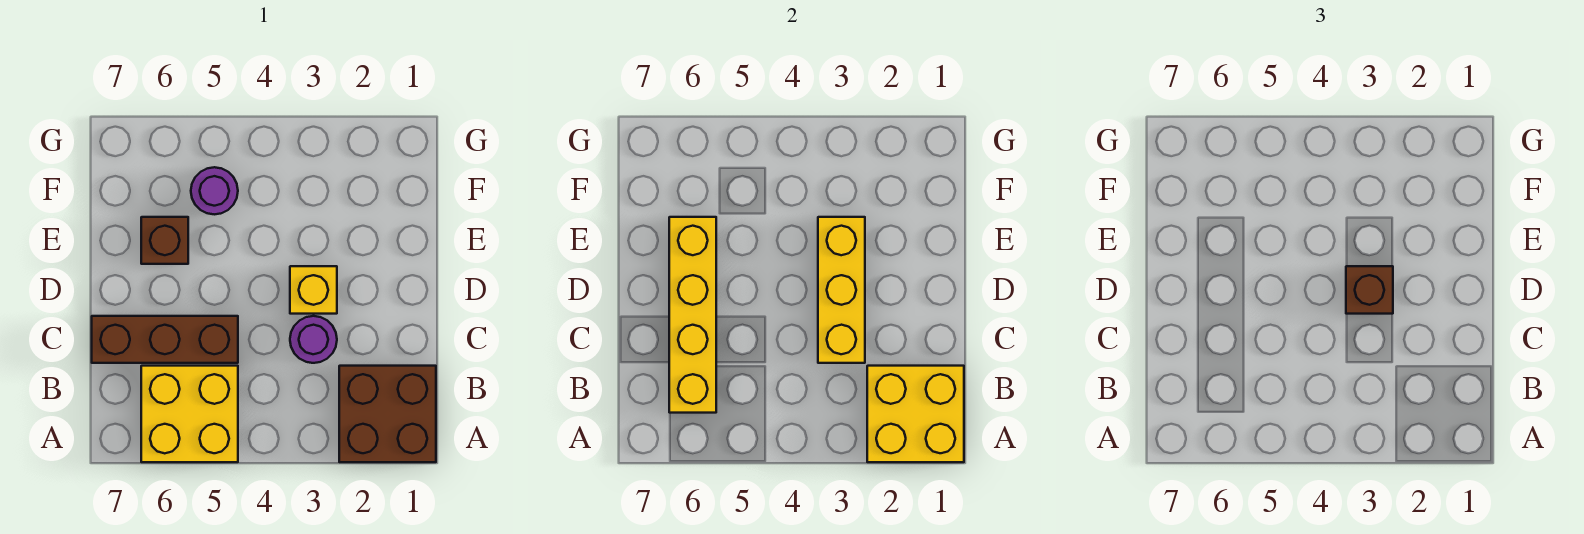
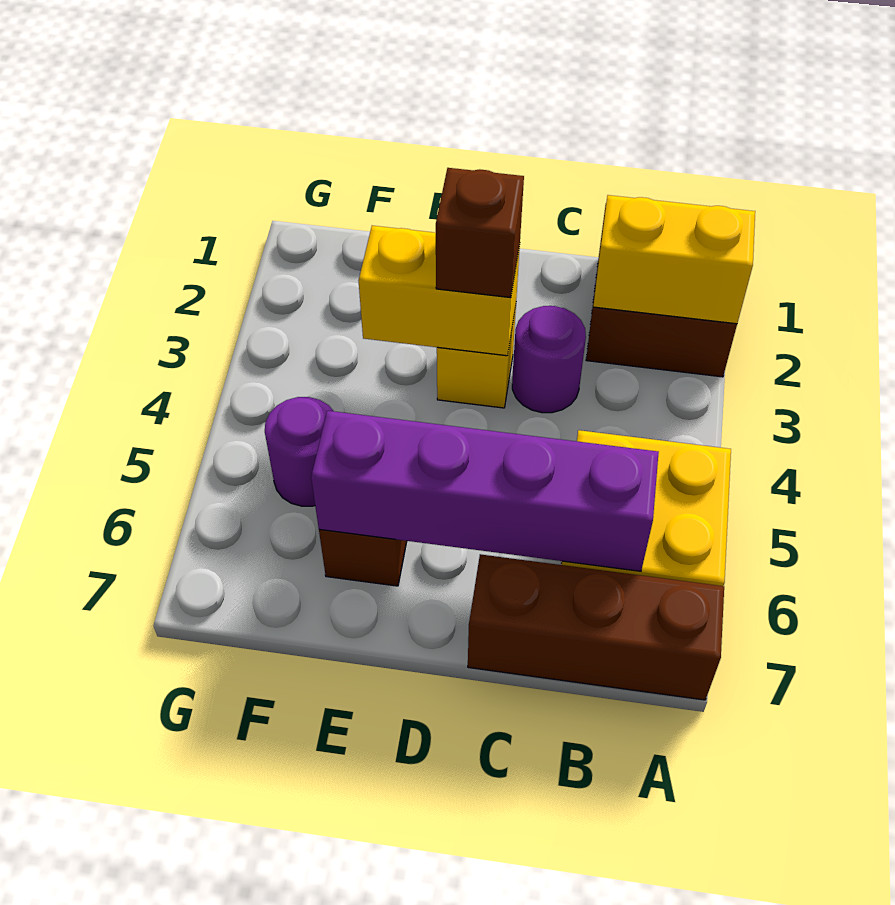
yellow 2x2 brick [867,366,964,462] -> yellow 1x2 brick [593,195,755,324]
yellow 1x4 brick [669,217,716,413] -> purple 1x4 brick [311,411,659,571]
yellow 1x3 brick [818,217,865,363] -> yellow 1x2 brick [359,226,520,356]
brown 1x3 brick [92,316,238,363] -> brown 1x3 brick turned to [468,554,724,700]

